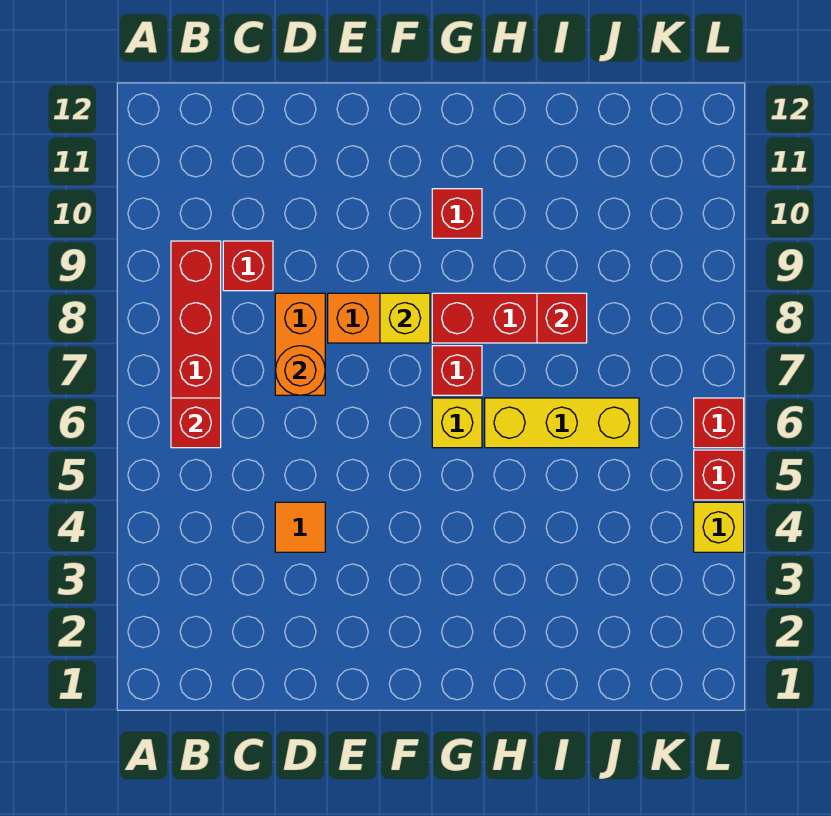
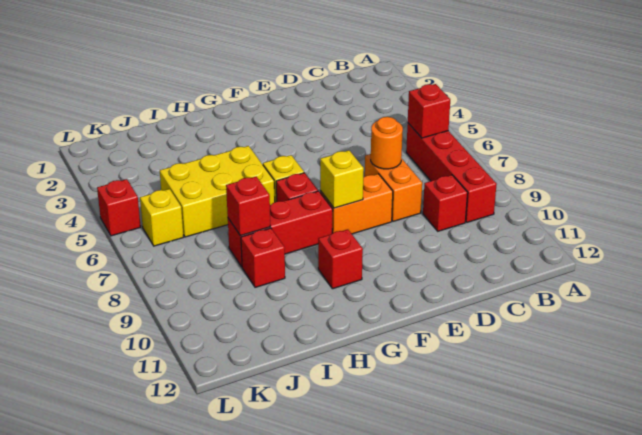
orange 1x1 tile [275,502,325,552] -> none
yellow 1x3 brick [485,398,639,448] -> yellow 2x3 brick [160,146,275,237]
yellow 1x1 brick [694,502,744,552] -> yellow 1x1 brick moved to [140,189,183,246]
red 1x1 brick [694,398,744,448] -> red 1x1 brick moved to [241,228,285,287]

